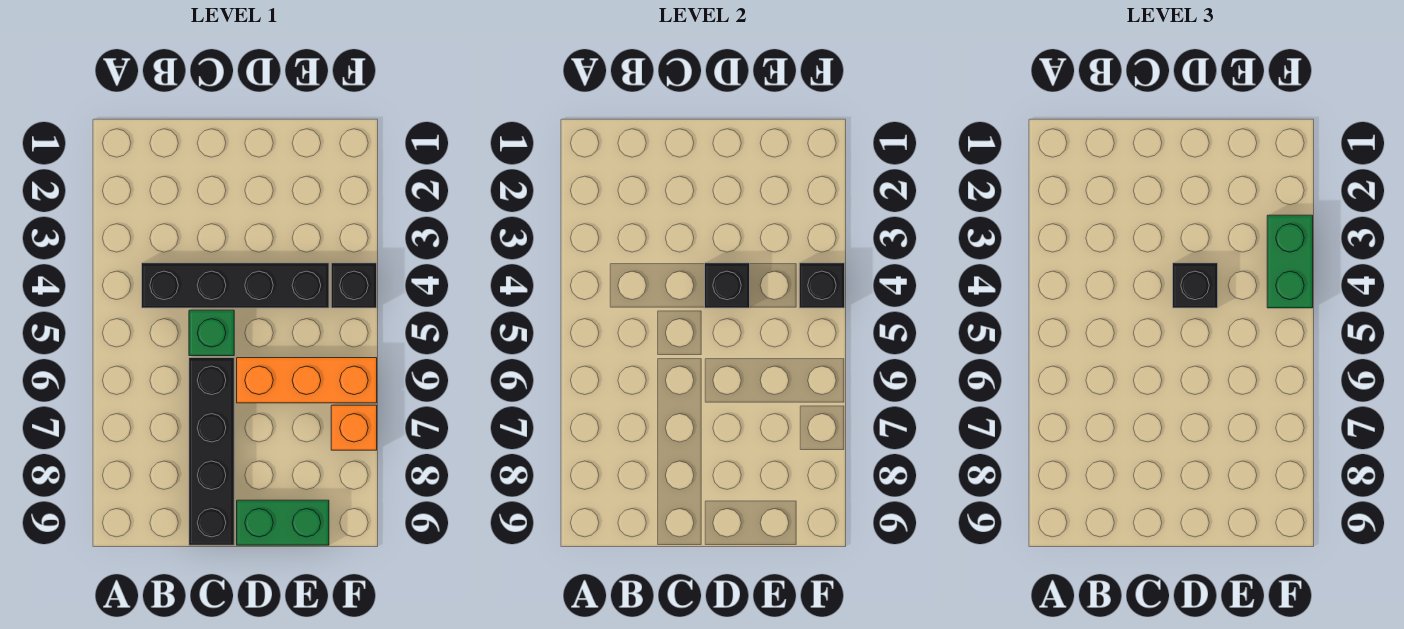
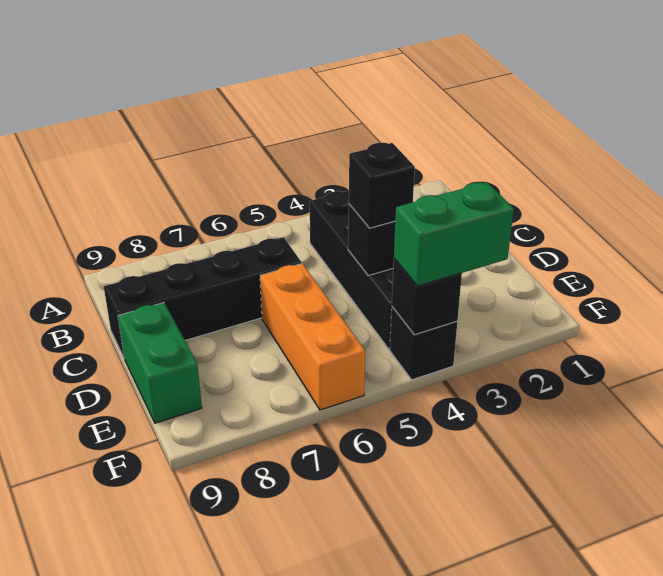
green 1x1 brick [189,310,234,356] -> none
orange 1x1 brick [331,405,377,450] -> none

